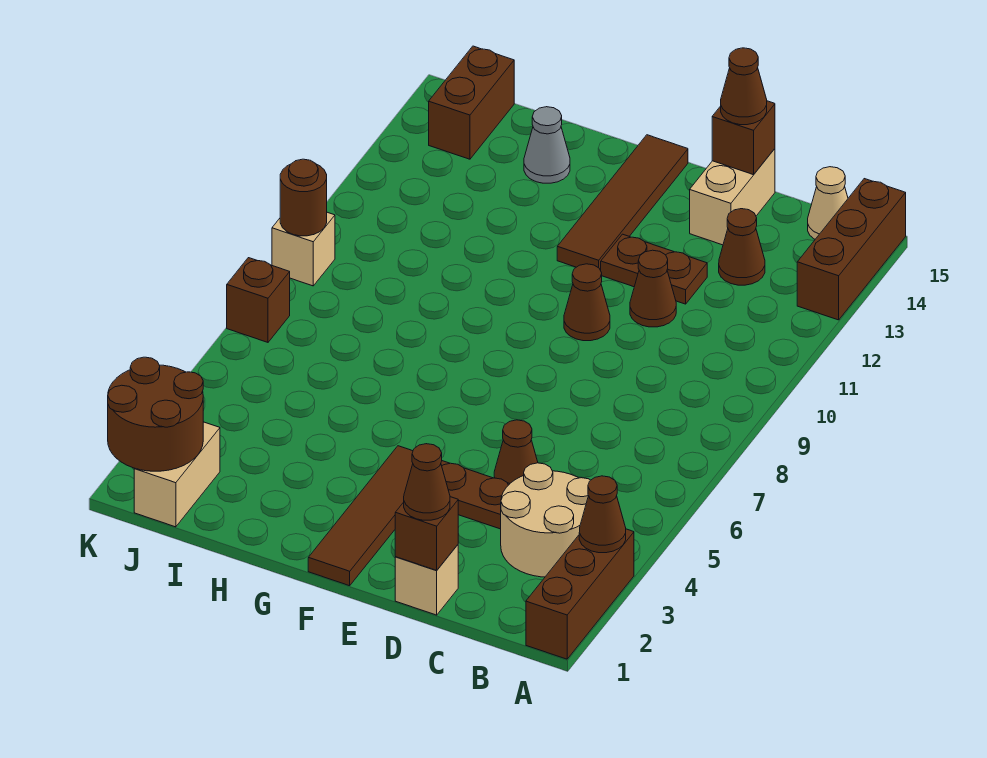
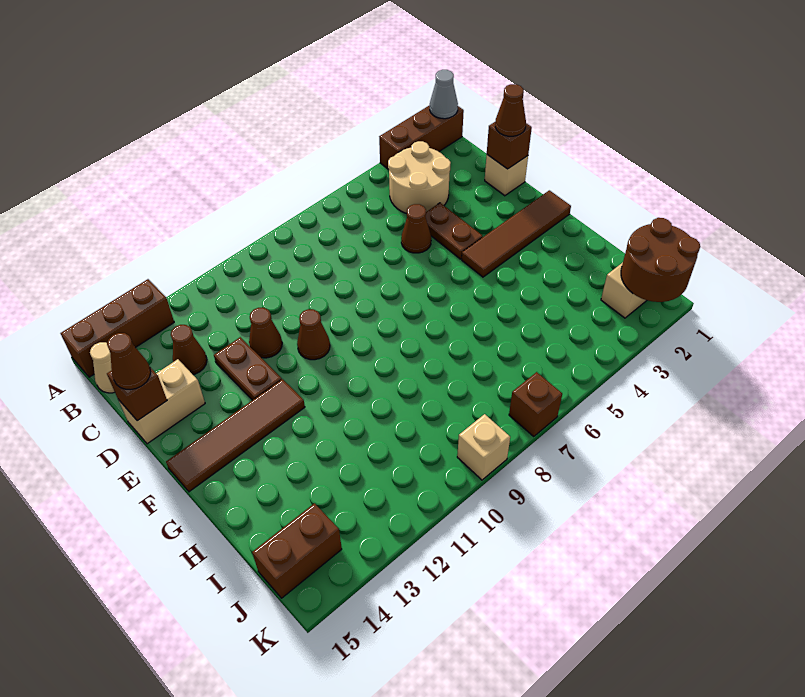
brown 1x1 cone [579,476,626,553] -> none
grey 1x1 cone [524,107,570,183] -> grey 1x1 cone moved to [430,70,458,119]
brown 1x1 round brick [280,159,327,236] -> none

